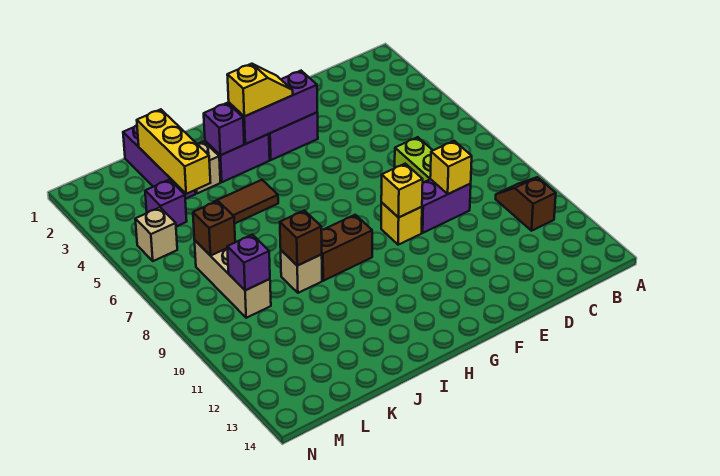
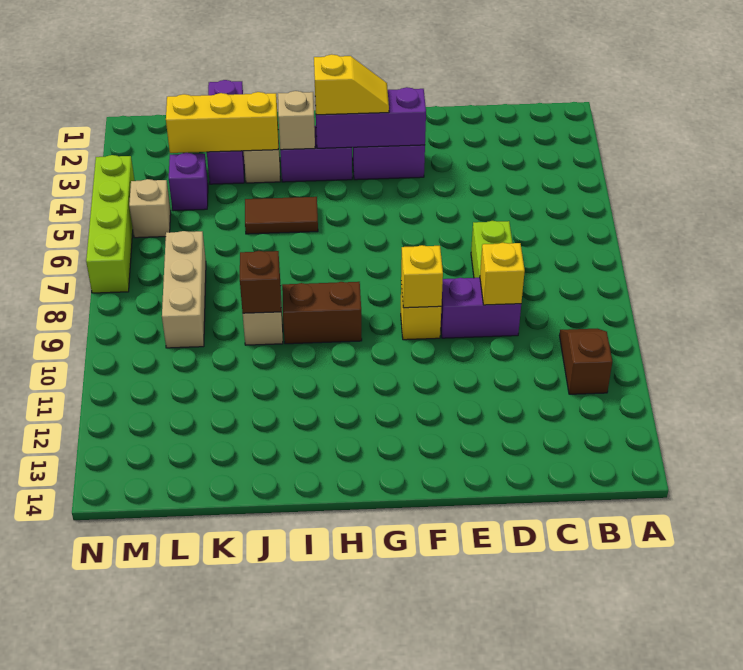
purple 1x1 brick [204,103,244,155] -> tan 1x1 brick [278,91,315,150]
yellow 1x3 brick [137,109,210,194] -> yellow 1x3 brick turned to [166,92,278,153]
brown 1x1 brick [193,201,235,256] -> none
purple 1x1 brick [227,235,270,290] -> none
none -> lime 1x4 brick [86,155,135,293]

